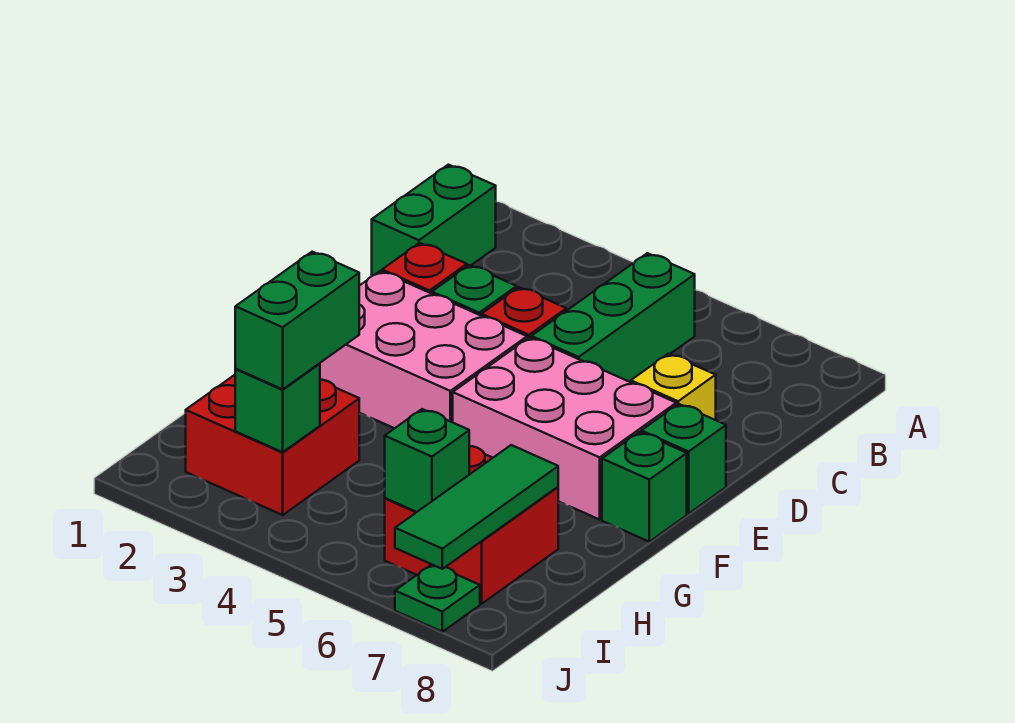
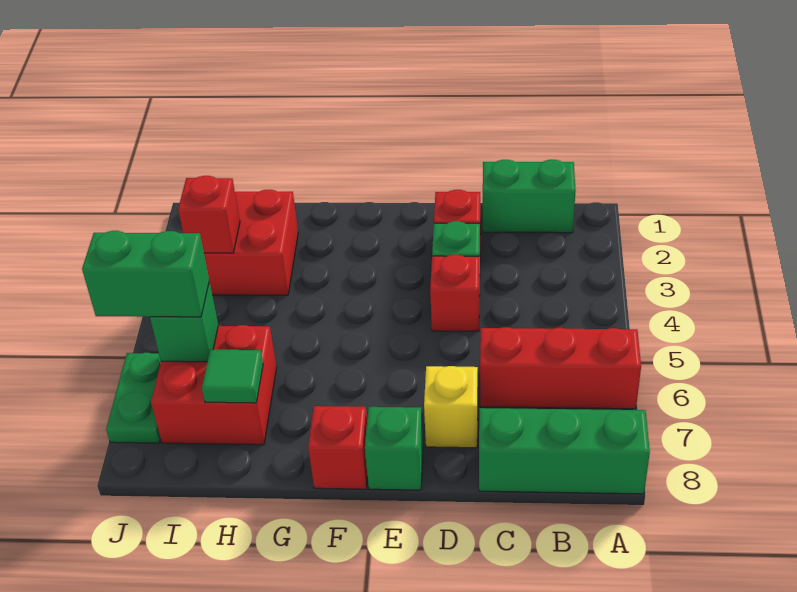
none -> red 1x3 brick [480,327,641,409]
green 1x3 brick [531,253,695,382] -> green 1x3 brick moved to [479,408,650,494]
pink 2x3 brick [320,271,527,428] -> none
pink 2x3 brick [453,337,676,520] -> none
green 1x1 brick [602,432,687,542] -> red 1x1 brick [308,406,367,489]
green 1x2 brick [235,252,359,389] -> green 1x2 brick moved to [82,231,209,317]
green 1x3 tile [395,445,558,569] -> green 1x1 tile [202,350,263,403]
green 1x1 brick [235,363,320,452] -> red 1x1 brick [178,176,240,253]
green 1x1 plate [395,564,480,632] -> green 1x2 plate [106,353,161,443]

